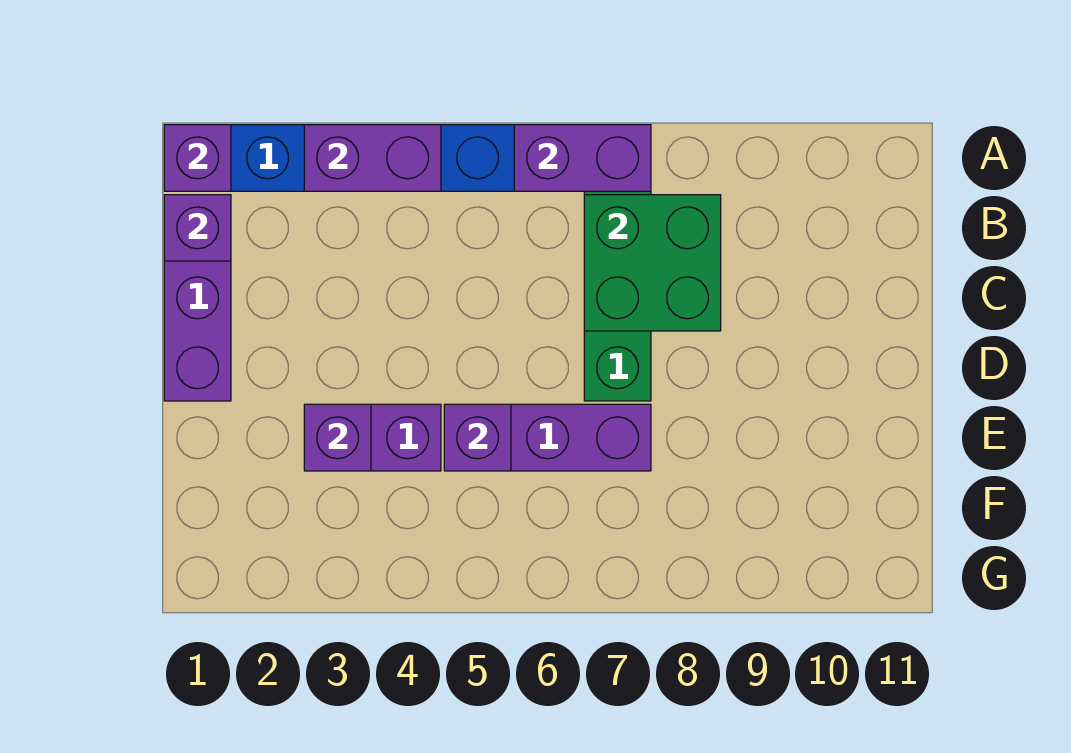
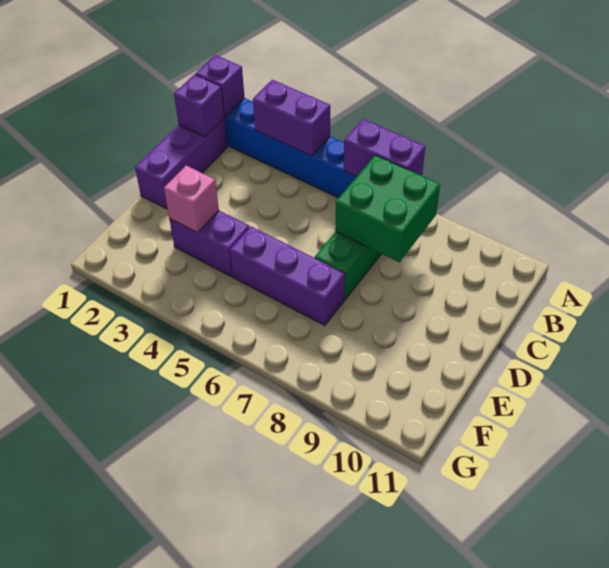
purple 1x1 brick [304,404,371,471] -> pink 1x1 brick [164,166,219,233]
purple 1x1 brick [444,404,511,471] -> none

